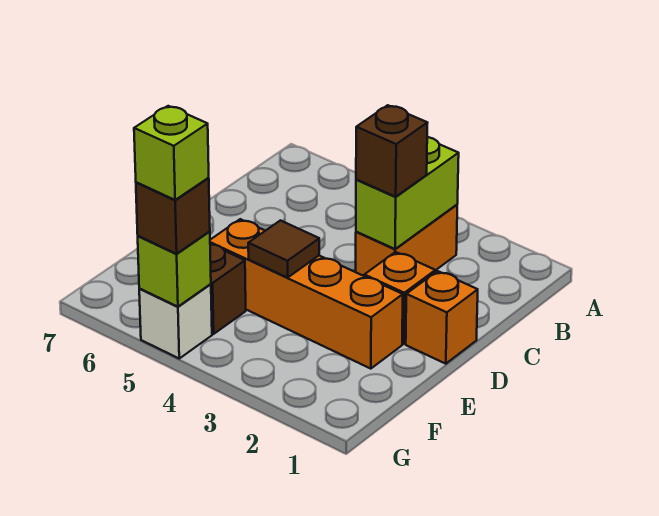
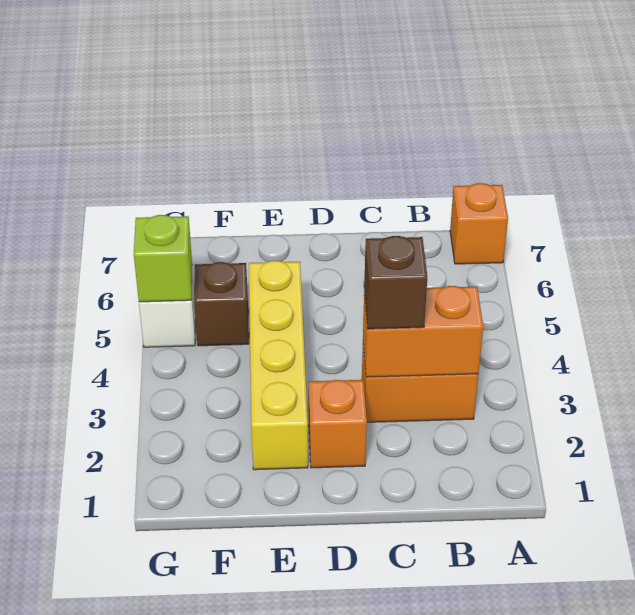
lime 1x2 brick [356,137,459,249] -> orange 1x2 brick [363,286,483,377]
orange 1x1 brick [406,271,478,364] -> orange 1x1 brick moved to [450,183,508,264]
orange 1x4 brick [210,219,403,369] -> yellow 1x4 brick [249,261,308,470]
brown 1x1 tile [248,220,319,278] -> none
brown 1x1 brick [136,178,210,254] -> none
lime 1x1 brick [134,106,209,200] -> none

